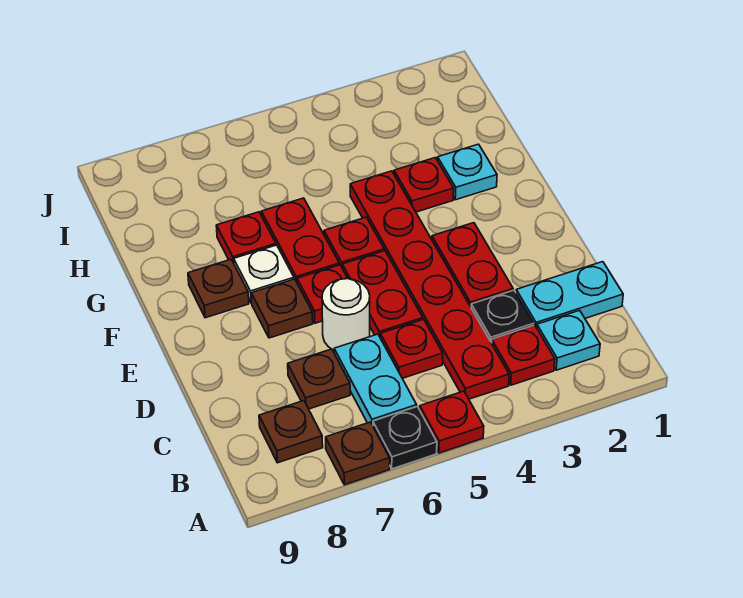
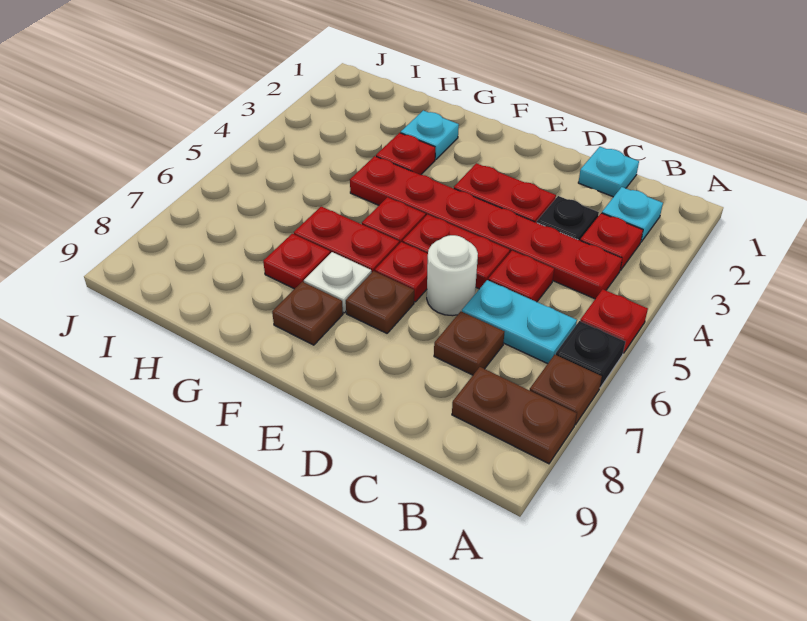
brown 1x1 plate [259,401,323,463] -> brown 1x2 plate [452,367,577,464]
cyan 1x2 plate [516,262,623,328] -> cyan 1x1 plate [578,147,639,197]

